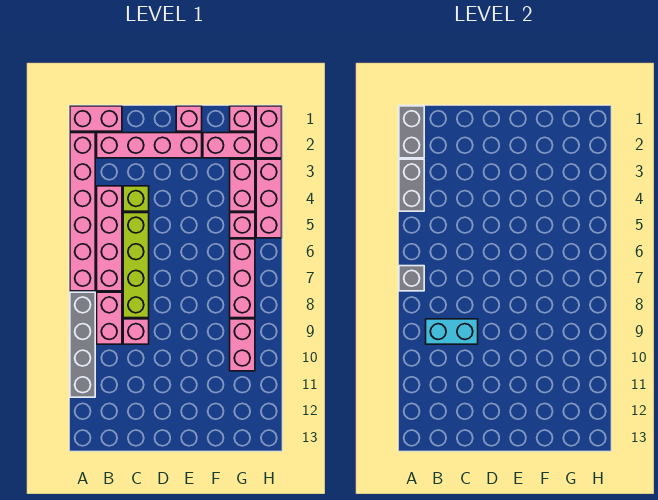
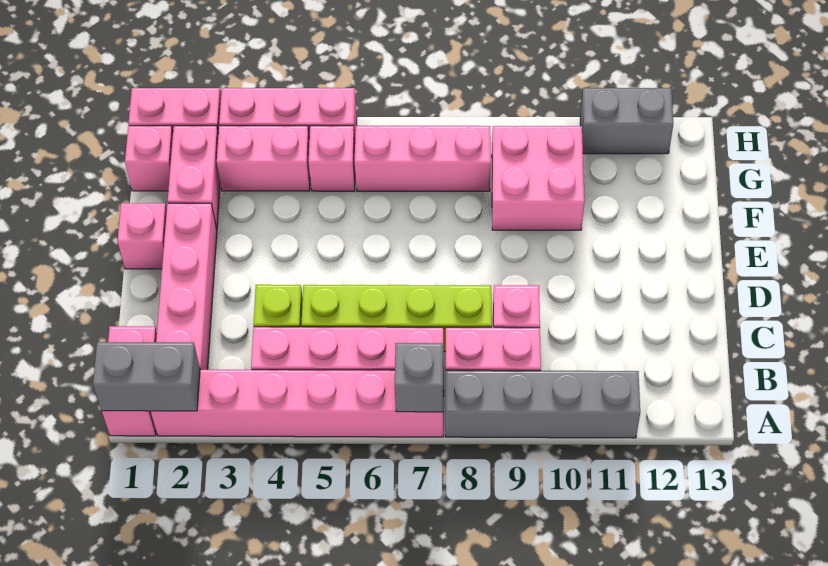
grey 1x2 brick [399,159,424,211] -> grey 1x2 brick moved to [580,88,673,154]
cyan 1x2 brick [426,319,478,344] -> none
pink 1x2 brick [230,319,255,371] -> pink 2x2 brick [492,126,584,230]

